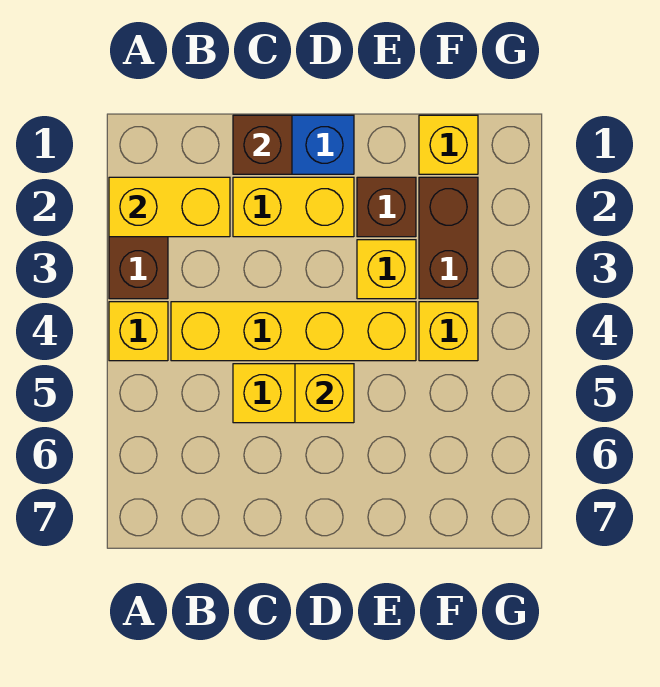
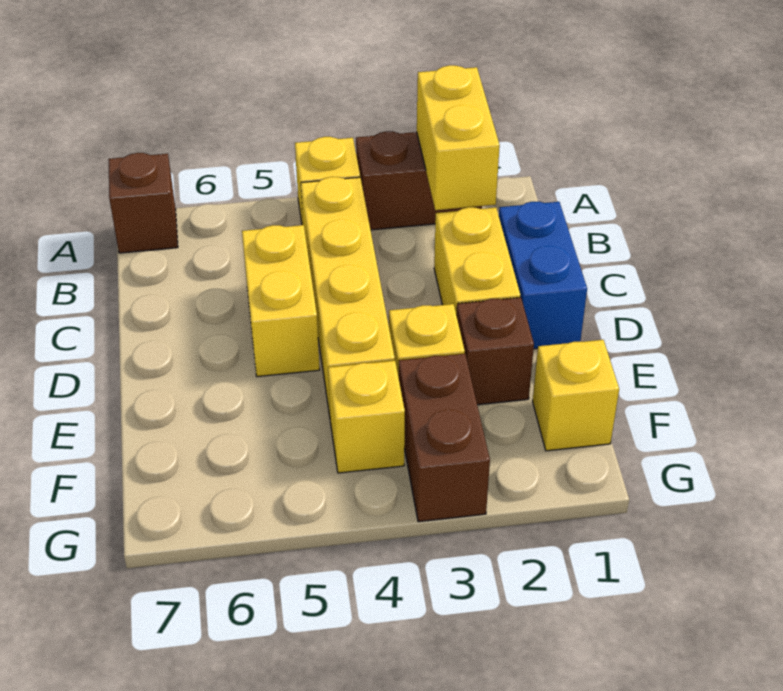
brown 1x1 brick [233,115,292,174] -> brown 1x1 brick moved to [108,153,178,253]
yellow 1x1 brick [295,364,354,423] -> none
brown 1x2 brick [419,177,478,299] -> brown 1x2 brick turned to [399,354,490,522]

